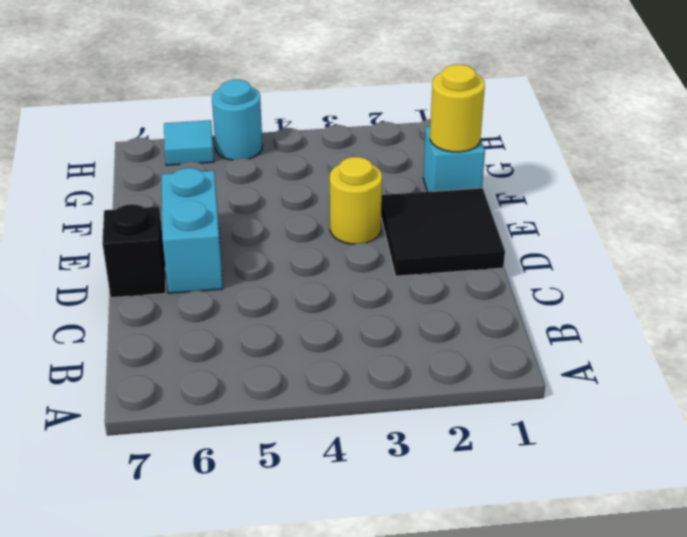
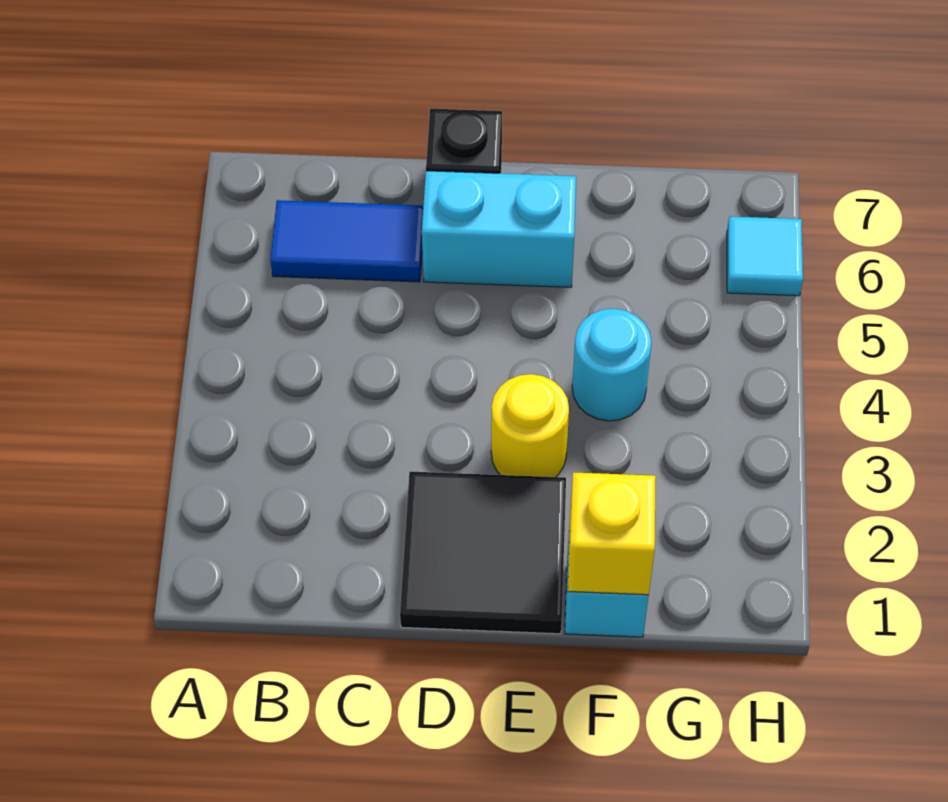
none -> blue 1x2 tile [270,200,423,282]
yellow 1x1 round brick [430,64,485,152] -> yellow 1x1 brick [568,472,656,595]
cyan 1x1 round brick [212,80,263,160] -> cyan 1x1 round brick moved to [572,309,652,421]

